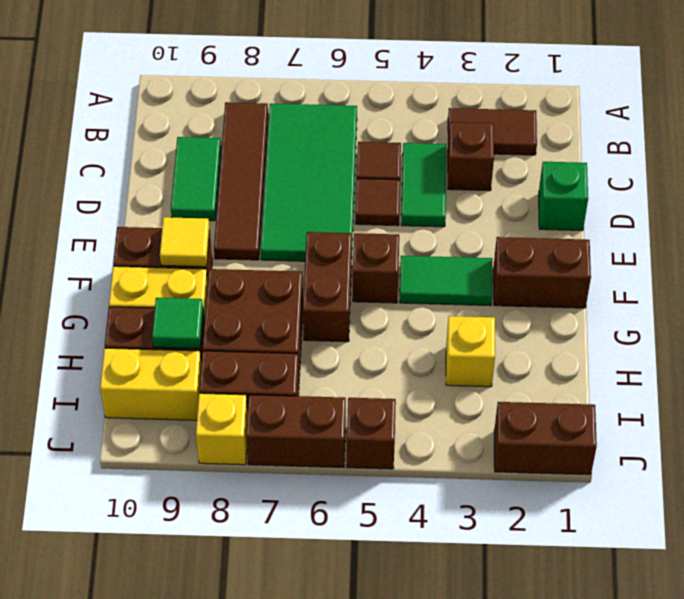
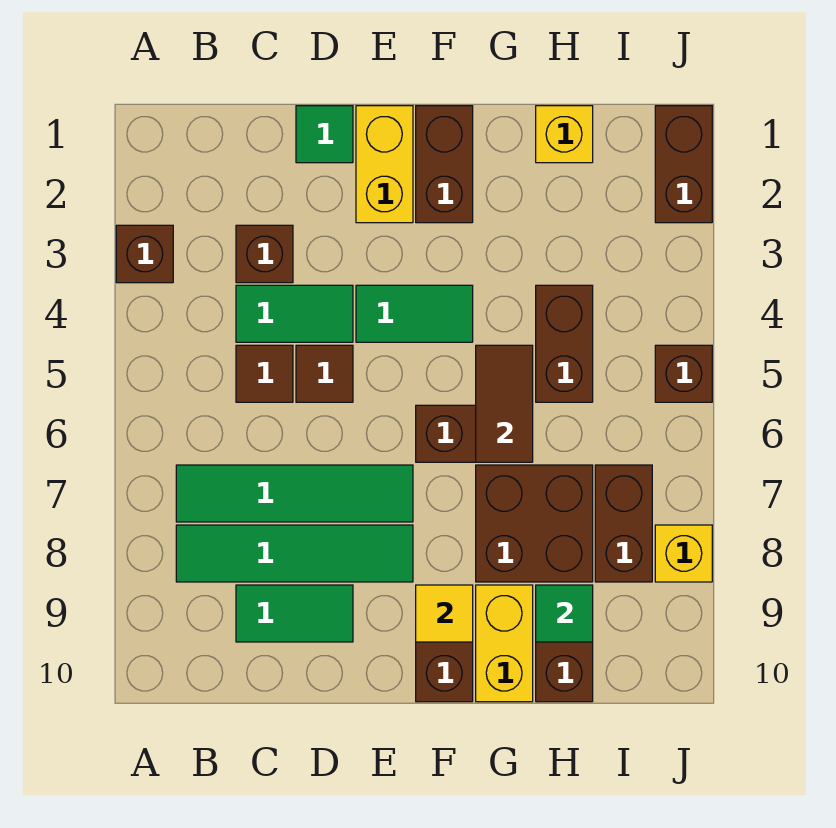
brown 1x2 tile [448,108,537,155] -> brown 1x2 tile moved to [476,345,533,462]
green 2x4 tile [261,104,357,261] -> green 1x4 tile [176,465,413,522]
brown 1x4 tile [214,102,268,260] -> green 1x4 tile [176,525,413,582]
green 1x1 brick [539,162,588,230] -> green 1x1 tile [296,106,353,163]
green 1x2 tile [400,256,492,306] -> green 1x2 tile turned to [356,285,473,342]
brown 1x1 brick [353,233,399,303] -> brown 1x1 brick moved to [116,225,173,283]
yellow 1x1 brick [446,316,495,387] -> yellow 1x1 brick moved to [536,106,593,163]
yellow 1x2 brick [100,348,201,420] -> yellow 1x2 brick moved to [356,106,413,223]
brown 1x2 brick [246,395,346,468] -> brown 1x2 brick moved to [536,285,593,402]

